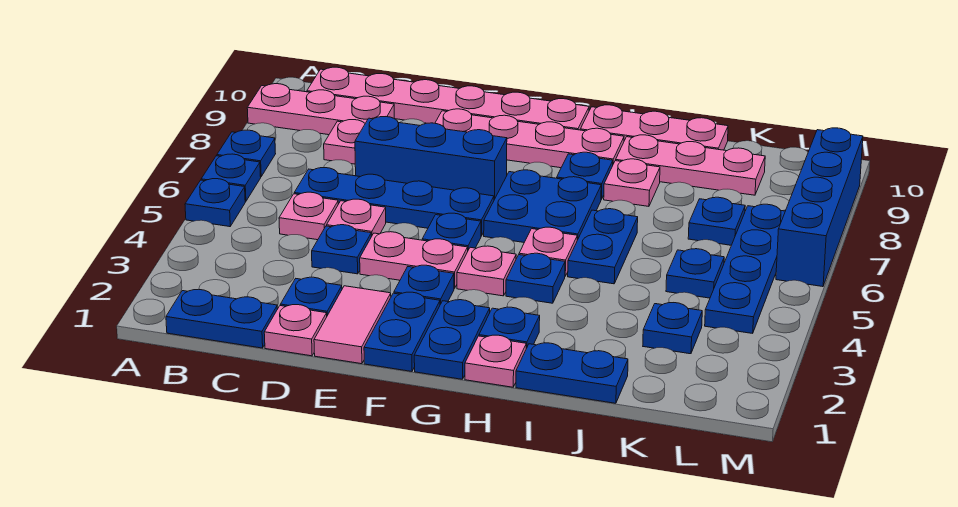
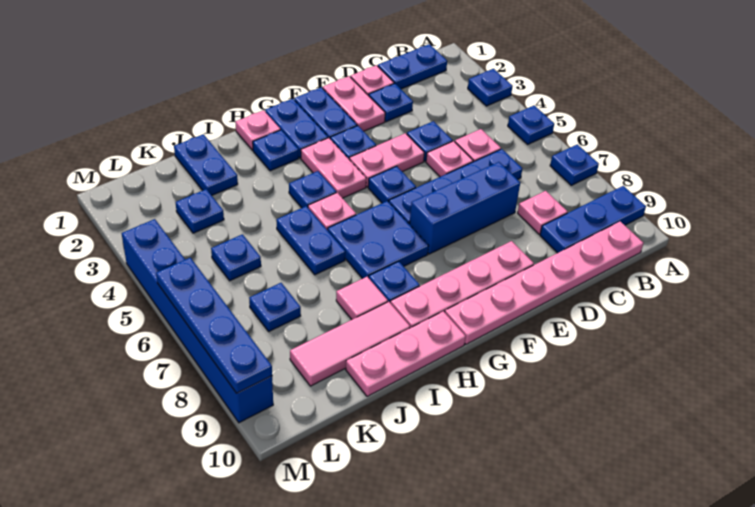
blue 1x1 plate [201,154,261,201] -> blue 1x1 plate moved to [468,69,513,106]
pink 1x3 plate [247,84,394,135] -> blue 1x3 plate [540,186,646,253]
pink 1x2 tile [314,286,391,364] -> pink 1x2 plate [323,76,385,131]
pink 1x1 plate [457,246,516,296] -> pink 1x2 plate [301,138,366,198]
blue 1x2 plate [516,343,628,403] -> blue 1x2 plate turned to [174,134,238,195]
pink 1x1 plate [604,159,660,206] -> pink 1x1 tile [336,277,388,319]
pink 1x3 plate [616,135,765,195] -> pink 1x3 tile [290,302,410,386]
blue 1x4 plate [705,204,785,333] -> blue 1x4 plate moved to [156,258,272,393]
blue 1x4 brick [776,128,863,287] -> blue 1x6 brick [122,219,273,423]

